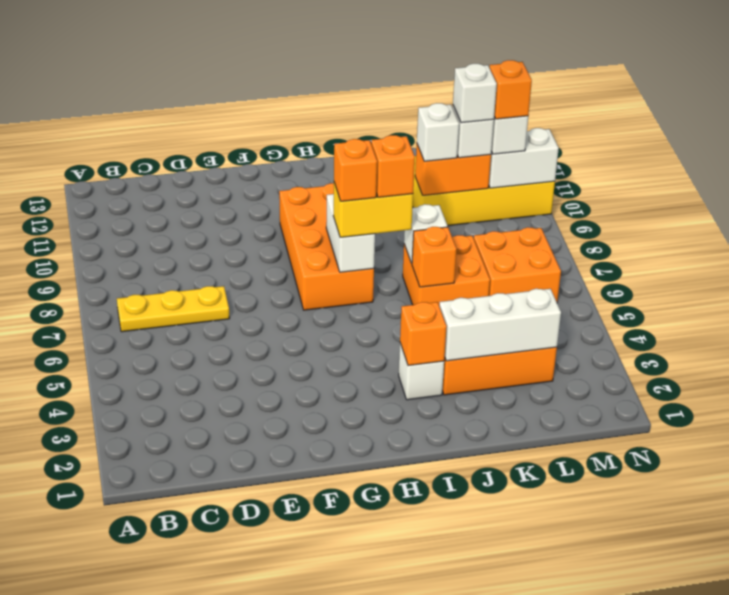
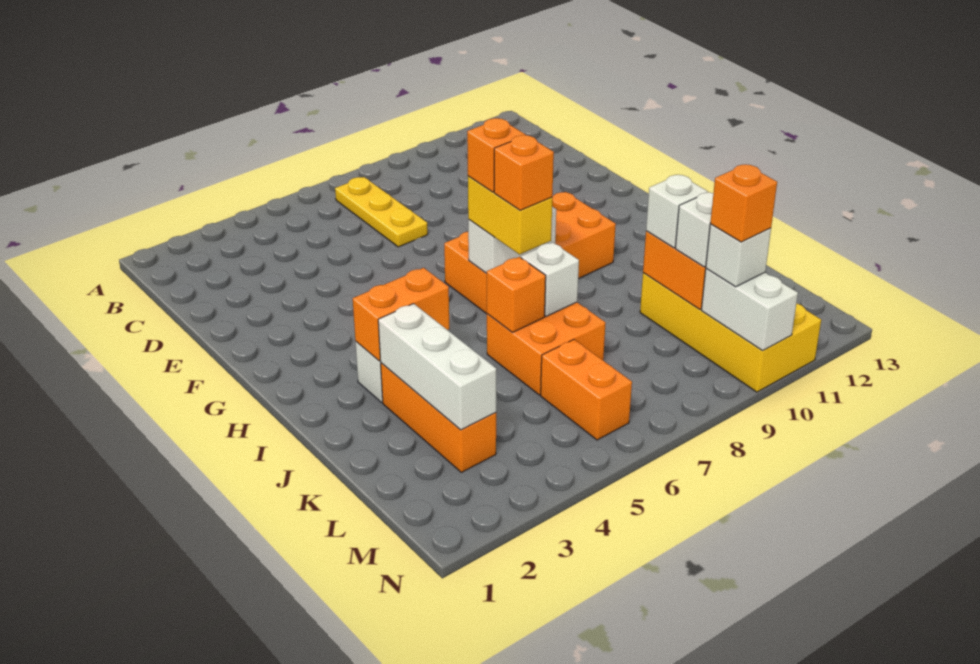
orange 1x1 brick [400,302,447,366] -> orange 1x2 brick [353,268,449,361]
orange 2x2 brick [474,227,561,302] -> orange 1x2 brick [541,340,632,440]
white 1x1 brick [453,64,497,123] -> none

